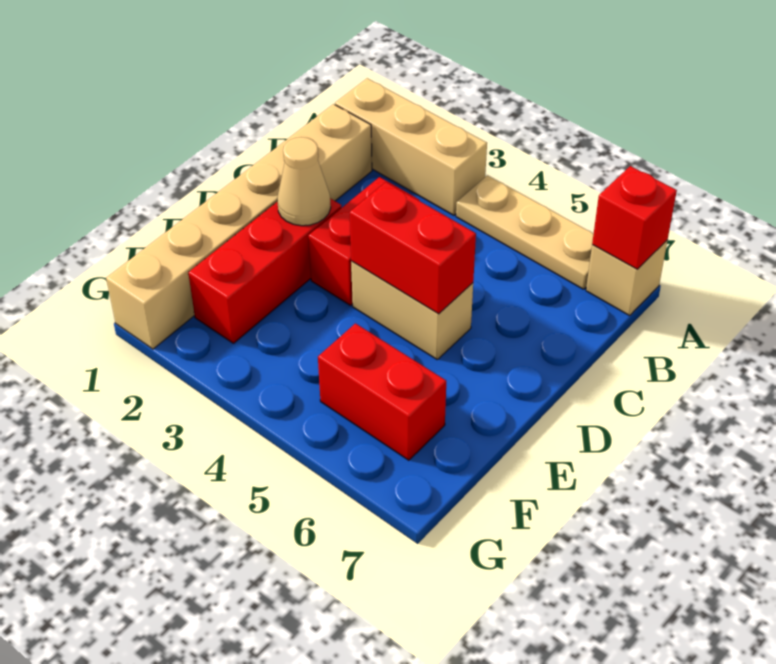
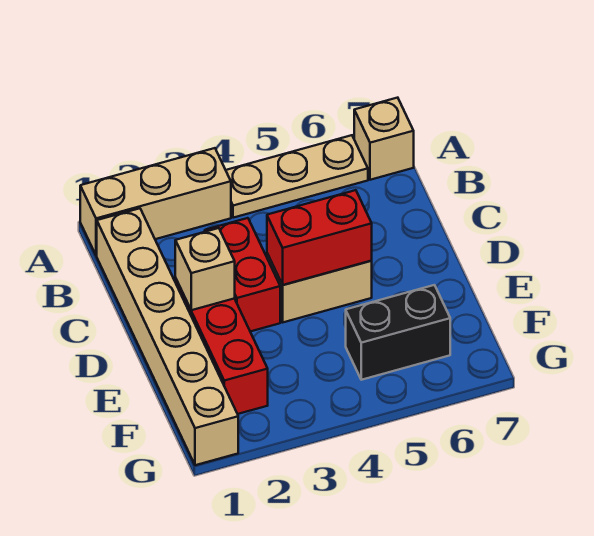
red 1x1 brick [592,166,677,269] -> none
tan 1x1 cone [277,137,331,226] -> tan 1x1 brick [175,228,235,310]
red 1x2 brick [318,324,446,460] -> black 1x2 brick [346,285,450,380]

